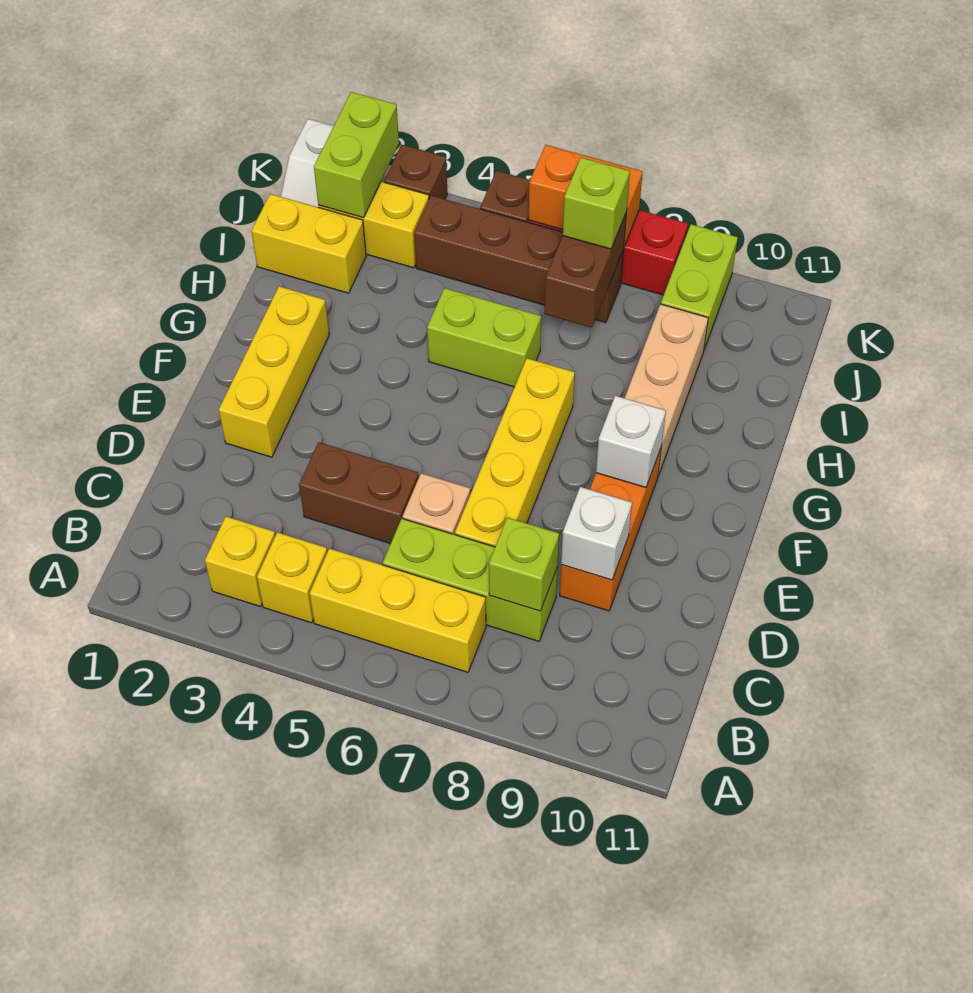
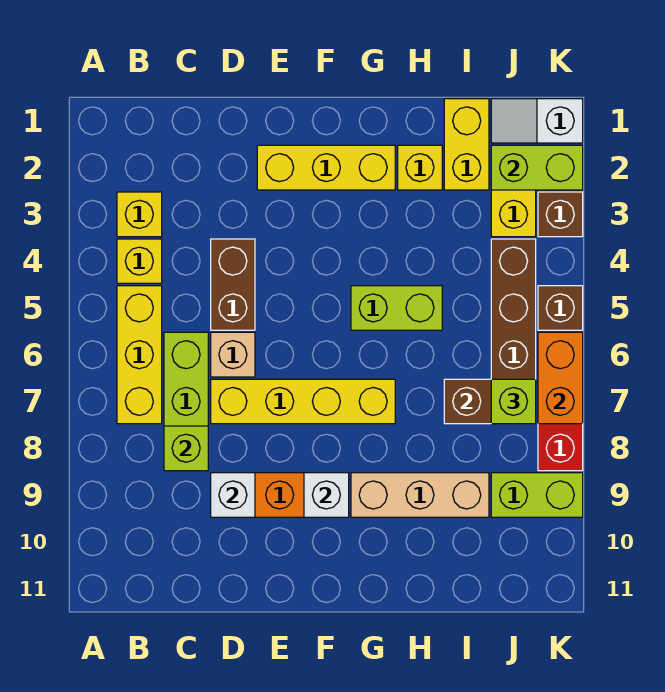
none -> yellow 1x1 brick [398,145,442,190]
lime 1x2 brick [427,288,541,387] -> lime 1x2 brick turned to [351,286,442,330]

